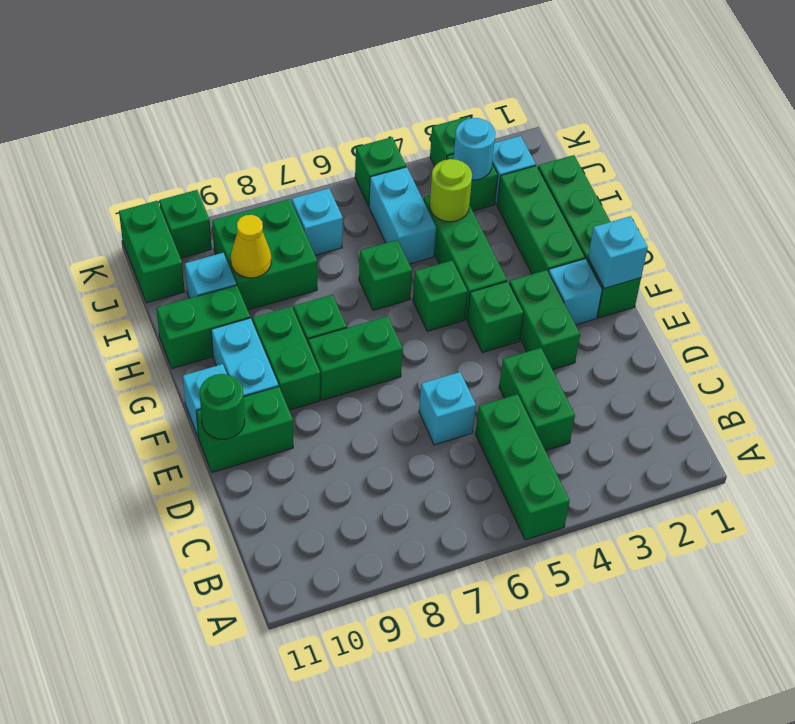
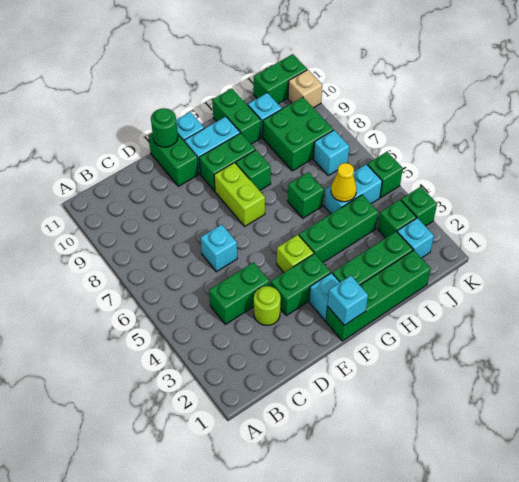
green 1x3 brick [475,394,570,540] -> none
green 1x1 brick [467,281,523,353] -> lime 1x1 brick [277,235,314,272]
green 1x2 brick [308,316,403,400] -> lime 1x2 brick [214,163,265,226]
green 1x1 brick [413,261,467,331] -> none
lime 1x1 round brick [430,159,472,222] -> lime 1x1 round brick moved to [254,286,281,325]
yellow 1x1 cone [231,215,271,278] -> yellow 1x1 cone moved to [331,163,357,202]
cyan 1x1 round brick [454,118,495,180] -> none
green 1x1 brick [159,190,212,258] -> tan 1x1 brick [288,70,322,108]

